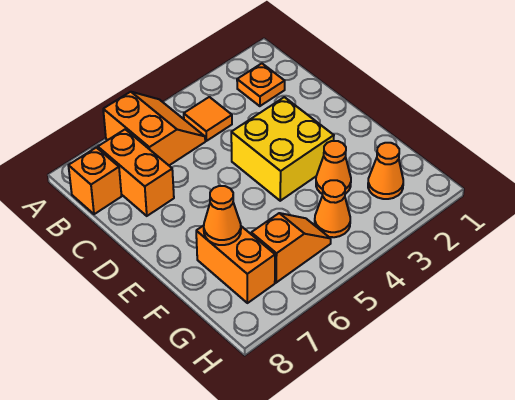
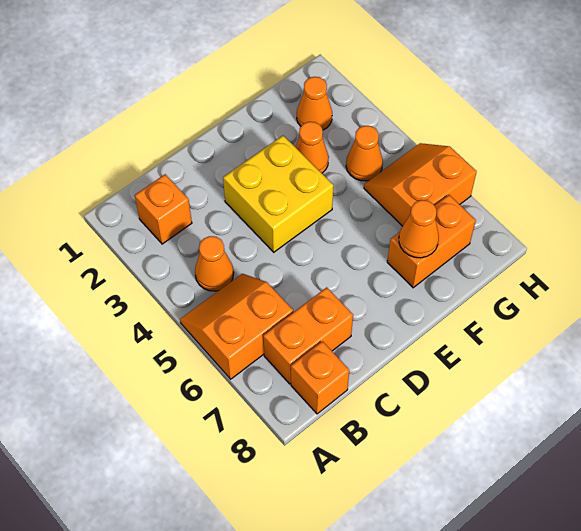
orange 1x1 plate [237,64,285,106] -> orange 1x1 brick [135,174,192,244]
orange 1x1 tile [184,97,232,141] -> orange 1x1 cone [195,236,234,291]
orange 1x2 slope [251,213,331,283] -> orange 2x2 slope [364,143,477,226]

